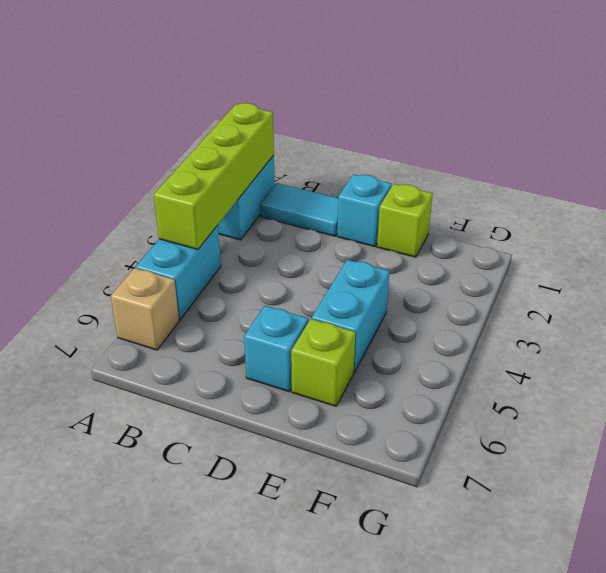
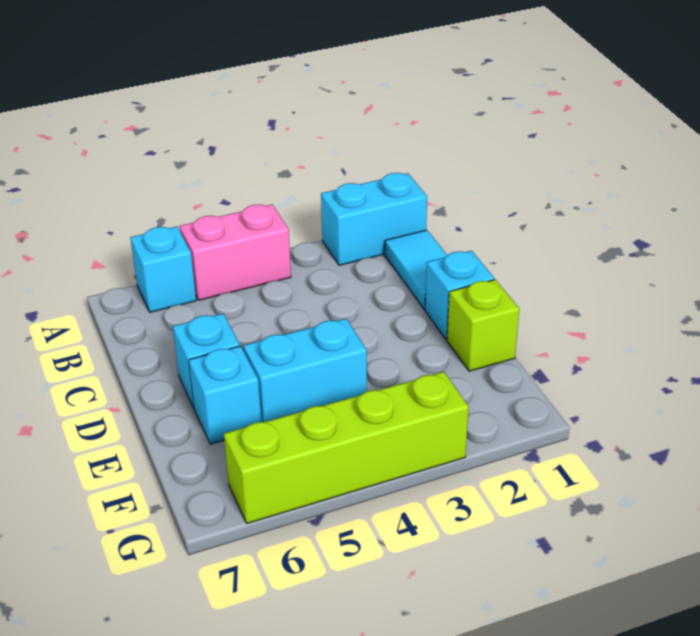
lime 1x4 brick [154,103,274,250] -> lime 1x4 brick moved to [224,372,469,523]
cyan 1x2 brick [136,225,221,320] -> pink 1x2 brick [180,205,291,300]
tan 1x1 brick [111,268,179,350] -> cyan 1x1 brick [130,227,196,312]
lime 1x1 brick [291,319,356,406] -> cyan 1x1 brick [189,346,261,444]

